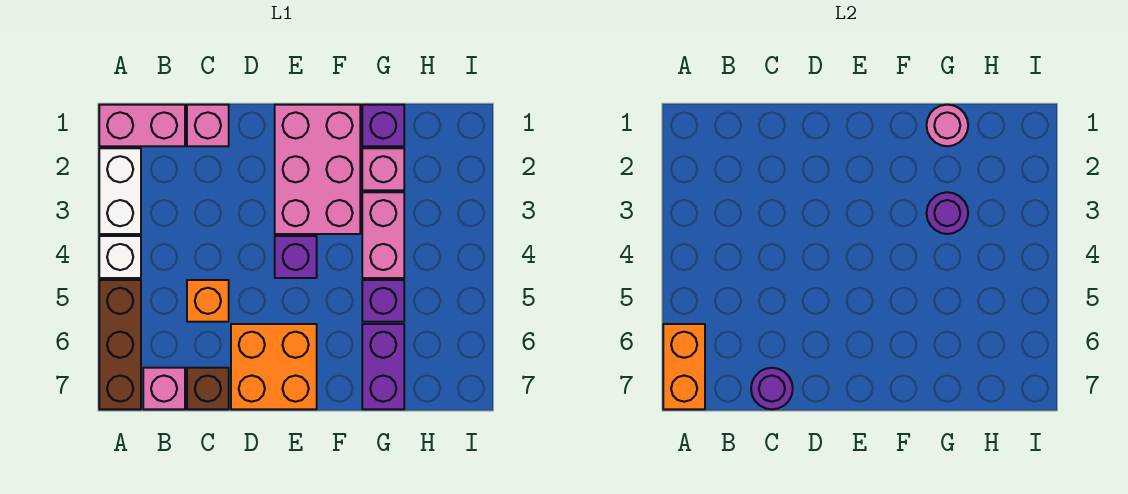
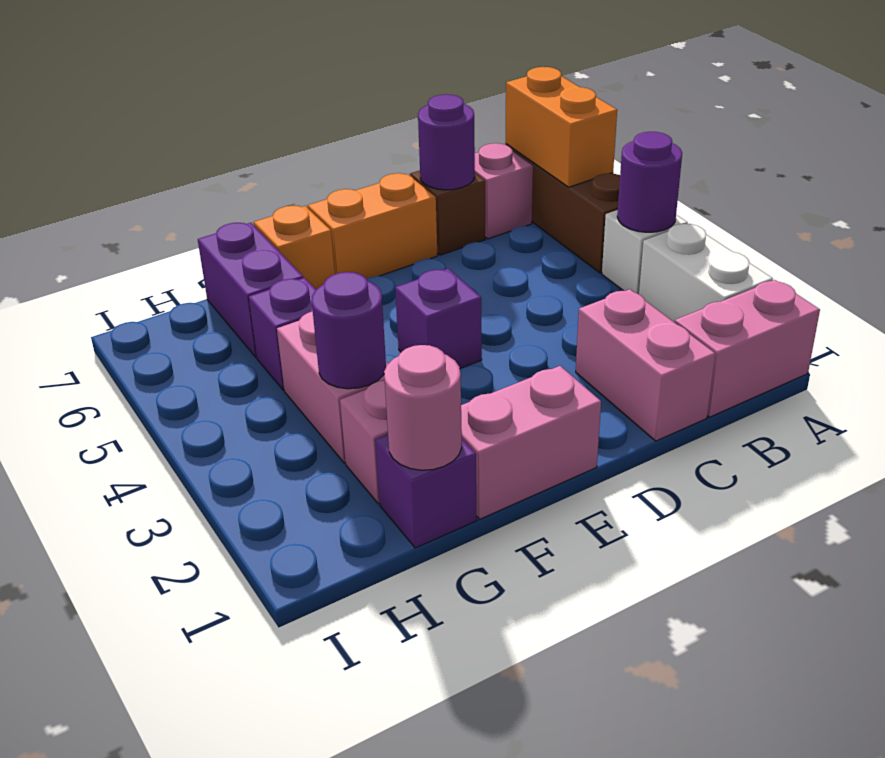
none -> purple 1x1 round brick [617,132,682,232]
pink 1x1 brick [187,105,229,146] -> pink 1x2 brick [576,289,715,441]
orange 1x1 brick [187,280,229,322] -> orange 1x1 brick moved to [254,206,335,290]
orange 2x2 brick [231,324,317,409] -> orange 1x2 brick [308,173,437,279]
pink 2x3 brick [275,105,360,234] -> pink 1x2 brick [461,366,601,519]

